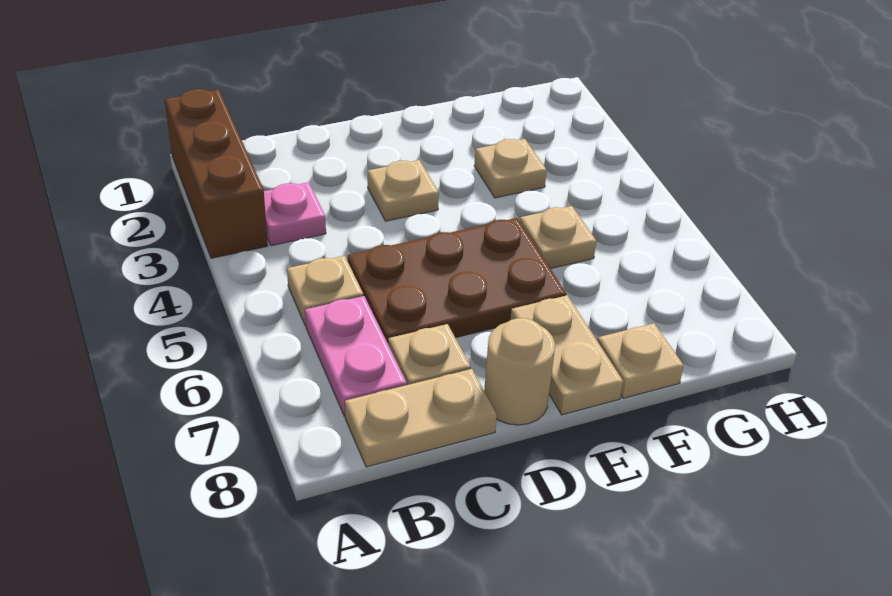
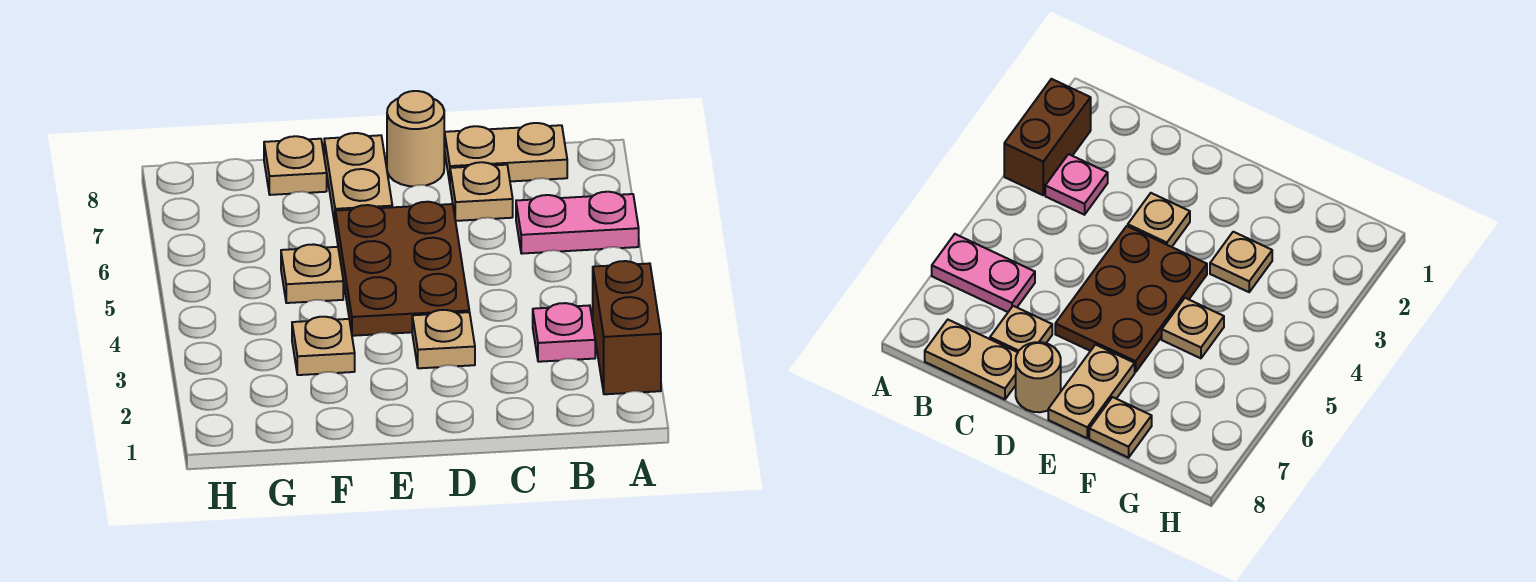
brown 1x3 brick [165,89,268,258] -> brown 1x2 brick [593,261,661,394]
tan 1x1 plate [287,256,363,325] -> none
pink 1x2 plate [305,296,407,416] -> pink 1x2 plate turned to [516,192,639,254]
brown 2x3 plate [348,218,566,343] -> brown 2x3 plate turned to [335,202,469,336]

